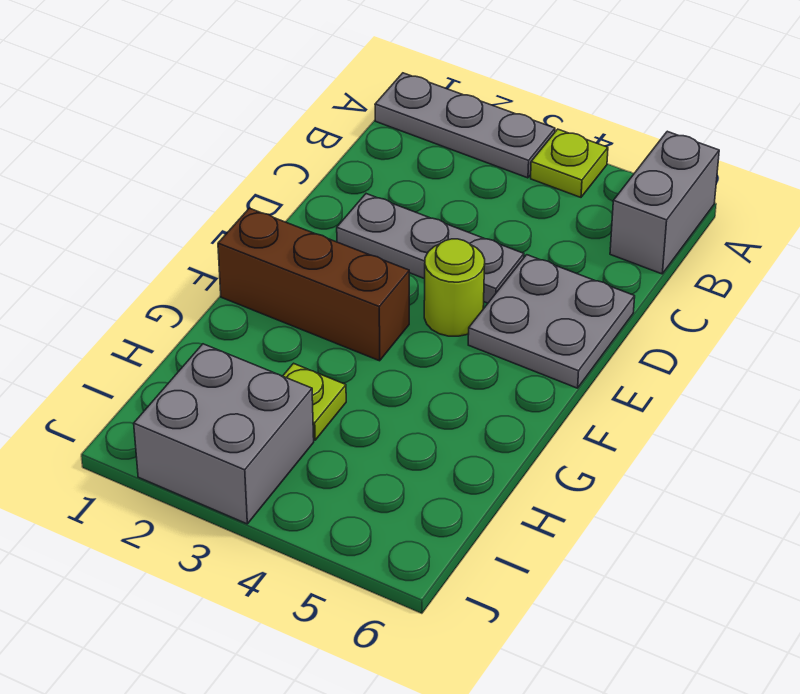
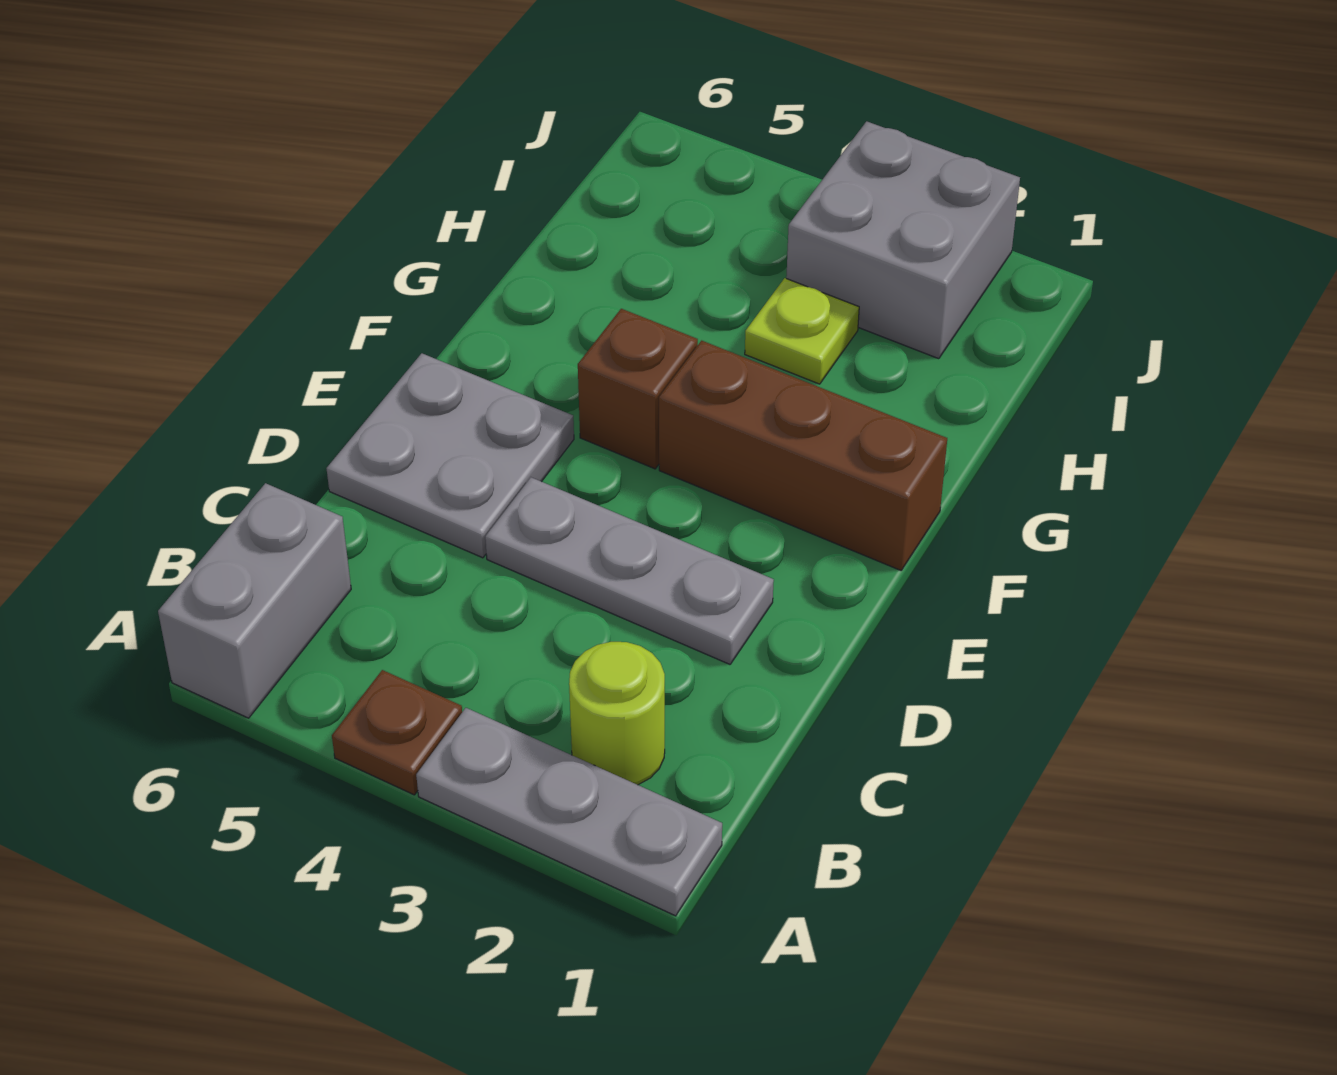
lime 1x1 plate [531,129,608,197] -> brown 1x1 plate [332,670,462,795]
lime 1x1 round brick [424,239,485,336] -> lime 1x1 round brick moved to [569,642,665,785]
none -> brown 1x1 brick [578,309,698,469]

